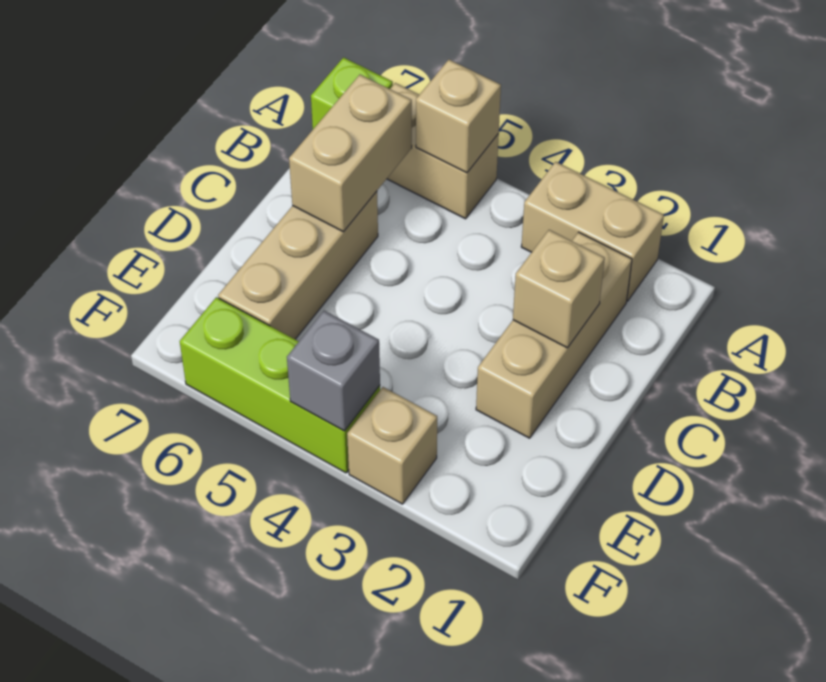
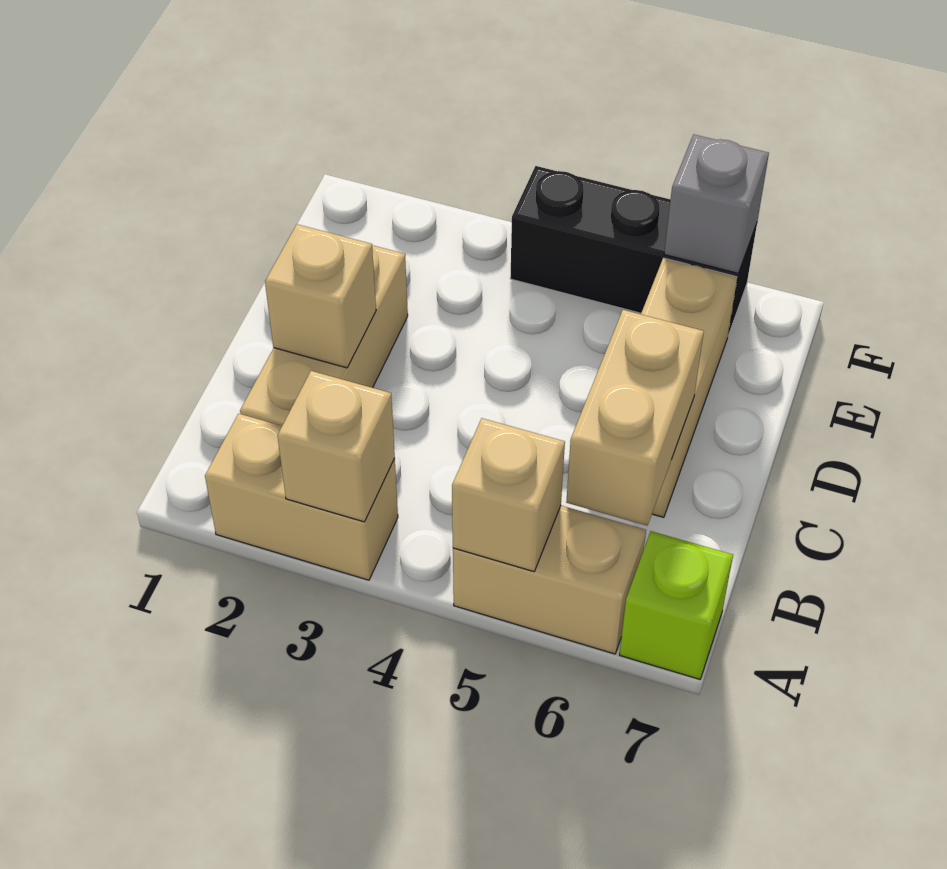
tan 1x1 brick [347,387,437,504] -> tan 1x1 brick moved to [277,371,395,522]
lime 1x3 brick [180,297,380,473] -> black 1x3 brick [510,166,757,335]
grey 1x1 brick [287,311,380,431] -> grey 1x1 brick moved to [664,134,769,274]

